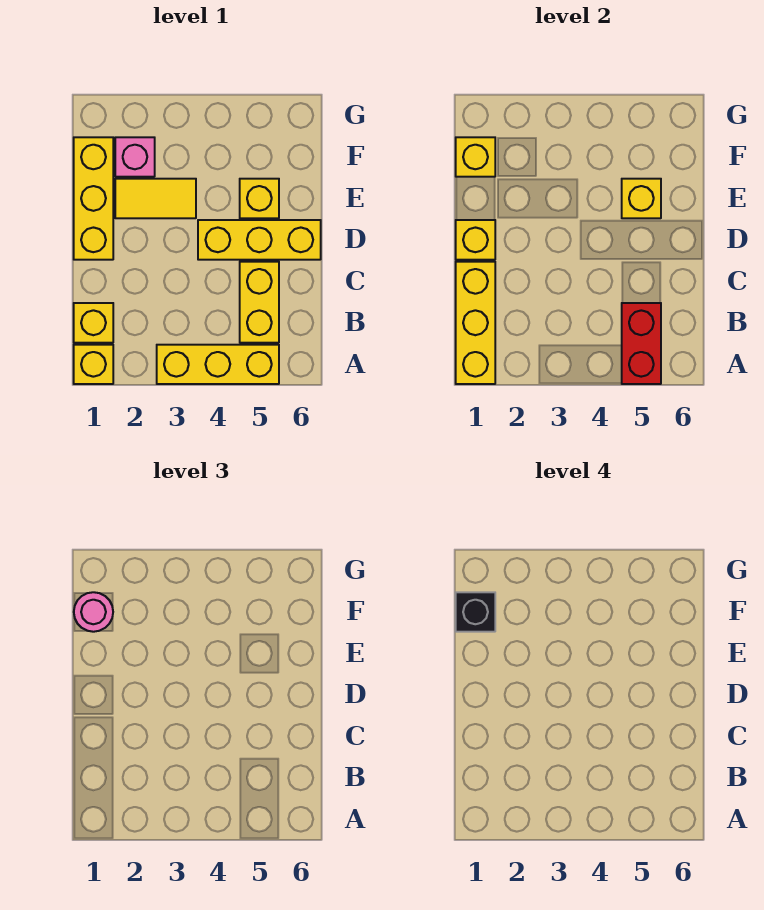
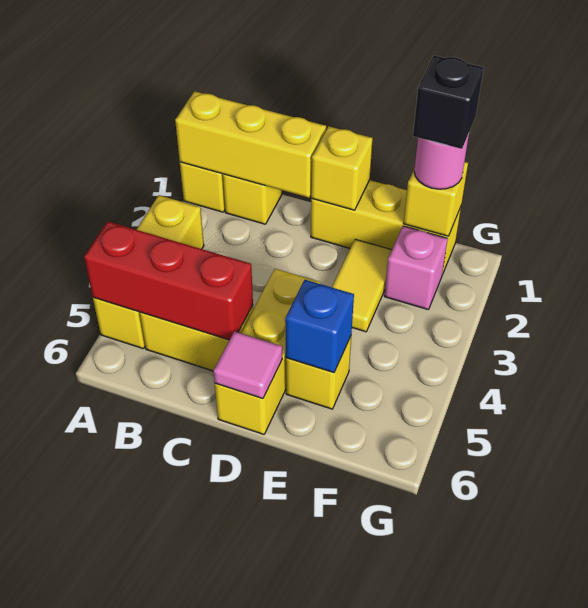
red 1x2 brick [622,303,661,384] -> red 1x3 brick [84,221,253,340]
none -> pink 1x1 tile [213,331,282,399]
yellow 1x1 brick [622,179,661,218] -> blue 1x1 brick [285,280,354,373]

